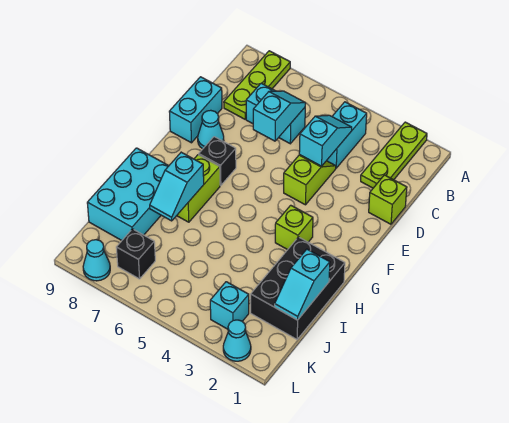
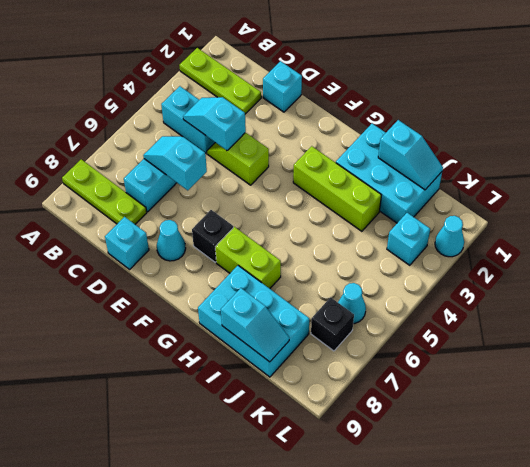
lime 1x1 brick [369,175,407,224] -> cyan 1x1 brick [263,61,302,112]
cyan 1x2 brick [169,77,222,143] -> cyan 1x1 brick [105,217,149,269]
lime 1x1 brick [275,205,313,250] -> lime 1x3 brick [293,146,381,231]
black 2x3 brick [251,237,345,339] -> cyan 2x3 brick [336,124,442,223]
cyan 1x2 slope [150,152,204,221] -> cyan 1x2 slope moved to [221,288,289,362]
cyan 1x1 cone [83,240,110,281] -> cyan 1x1 cone moved to [338,283,366,324]

